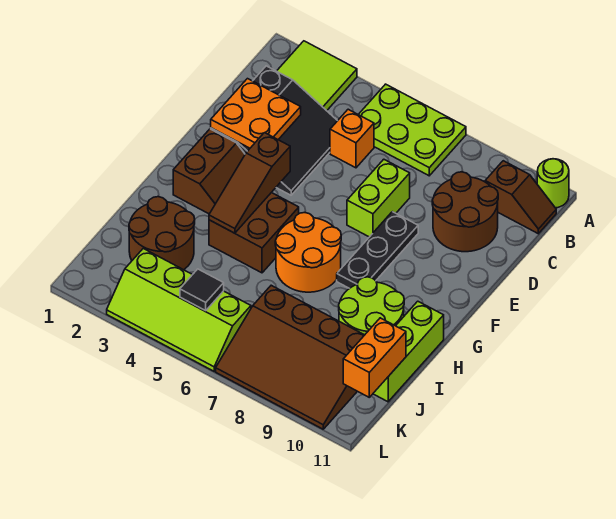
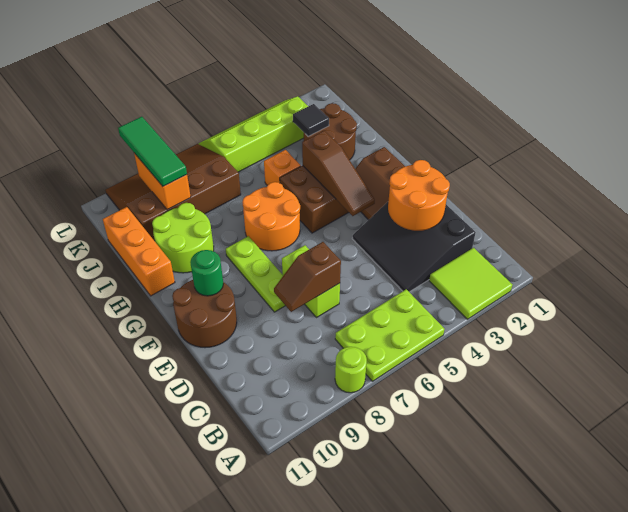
lime 1x1 round brick [537,159,569,208] -> lime 1x1 round brick moved to [335,347,367,393]
brown 1x2 slope [485,161,556,234] -> brown 1x2 slope moved to [274,242,341,312]
orange 1x1 brick [330,109,374,168] -> orange 1x1 brick moved to [264,150,301,185]
brown 2x2 round brick [432,172,498,252] -> brown 2x2 round brick moved to [172,280,237,348]
orange 2x2 plate [211,79,301,148] -> orange 2x2 round brick [388,160,450,231]
black 1x3 plate [337,212,418,288] -> lime 1x3 plate [226,236,285,312]
brown 1x3 slope [209,133,290,233] -> brown 1x3 slope turned to [302,131,375,216]
none -> green 1x1 round brick [190,250,223,296]
lime 1x3 brick [373,301,444,402] -> orange 1x3 brick [103,207,175,296]
none -> green 1x3 tile [118,117,187,186]
orange 1x2 brick [343,318,406,397] -> orange 1x2 brick moved to [134,153,191,210]
black 1x1 tile [180,269,224,310] -> black 1x1 tile moved to [293,104,329,136]

